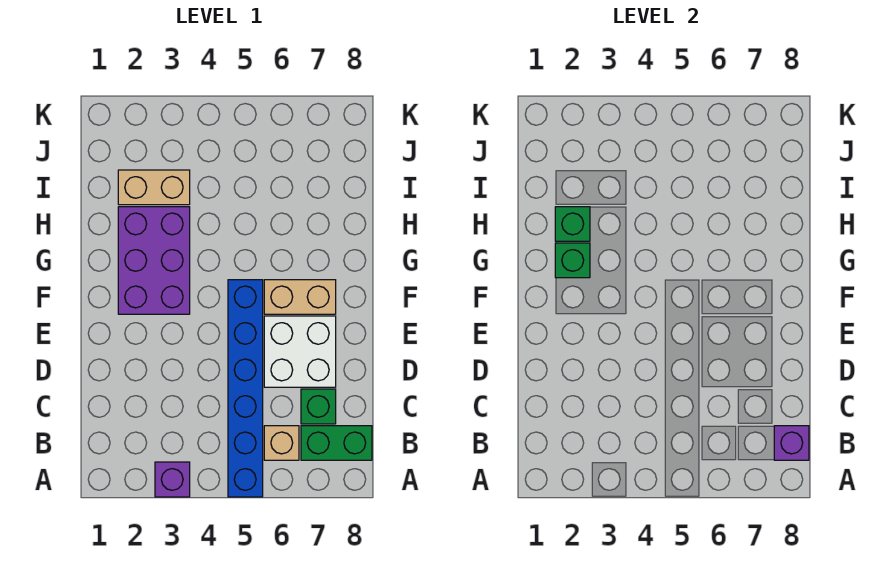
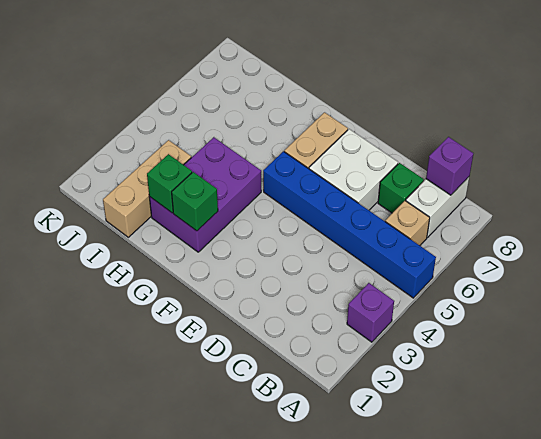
green 1x2 brick [301,426,372,460] -> white 1x2 brick [406,177,469,237]
purple 2x3 brick [118,207,190,314] -> purple 2x3 brick turned to [149,137,261,252]
tan 1x2 brick [118,170,190,205] -> tan 1x3 brick [103,140,191,237]

